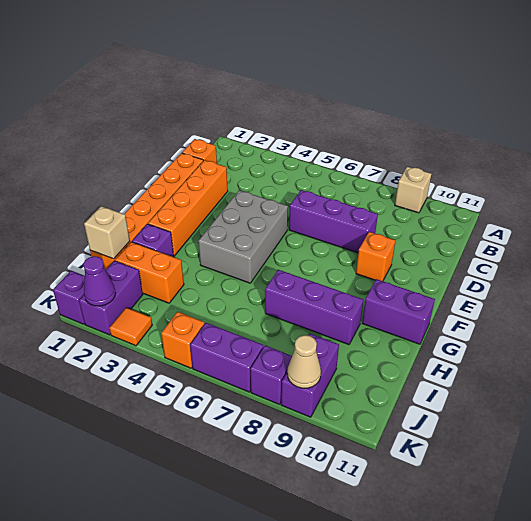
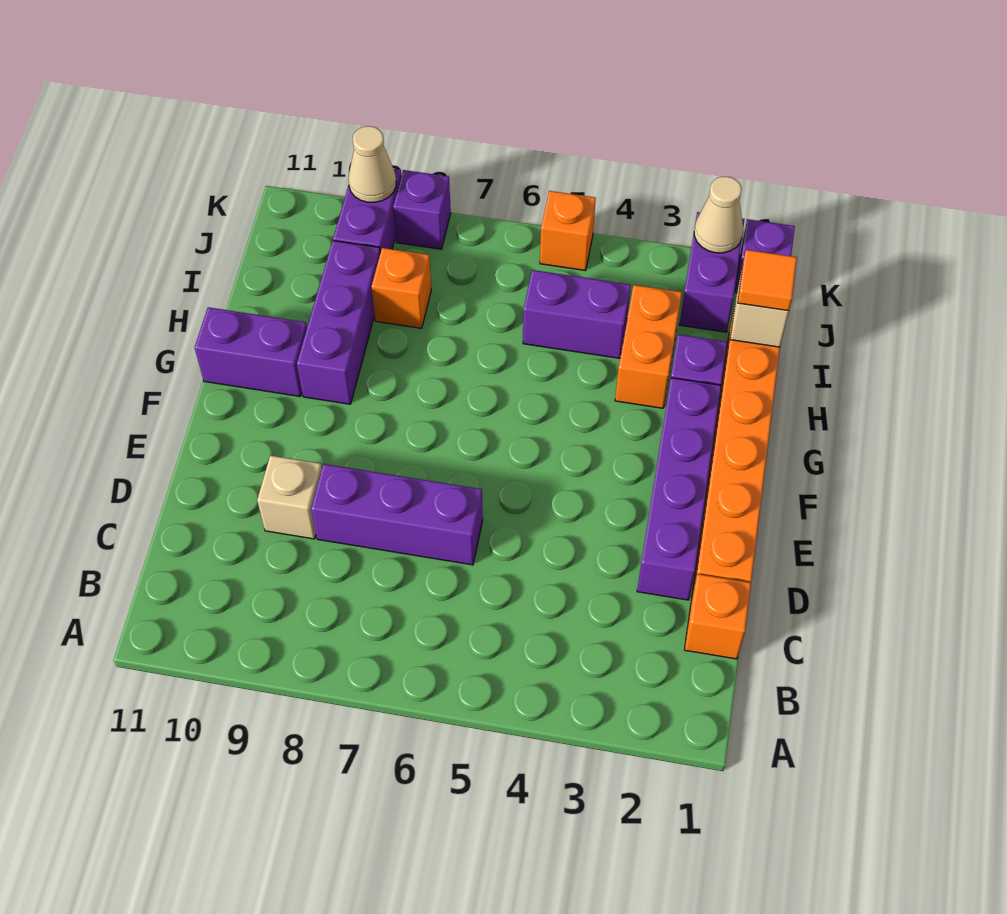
tan 1x1 brick [395,167,431,213] -> tan 1x1 brick moved to [257,455,322,539]
orange 1x4 brick [148,160,228,256] -> purple 1x4 brick [637,378,721,600]
grey 2x3 brick [198,190,288,283] -> none
orange 1x1 brick [356,232,395,281] -> orange 1x1 brick moved to [372,248,431,328]
purple 1x3 brick [265,270,363,345] -> purple 1x3 brick turned to [297,241,380,404]
orange 1x2 brick [115,242,184,303] -> orange 1x2 brick turned to [615,285,682,408]
purple 1x1 cone [83,256,115,306] -> tan 1x1 cone [694,177,743,253]
orange 1x1 tile [109,308,152,346] -> orange 1x1 tile moved to [738,250,797,311]
purple 1x2 brick [190,323,263,392] -> purple 1x2 brick moved to [523,270,631,358]

